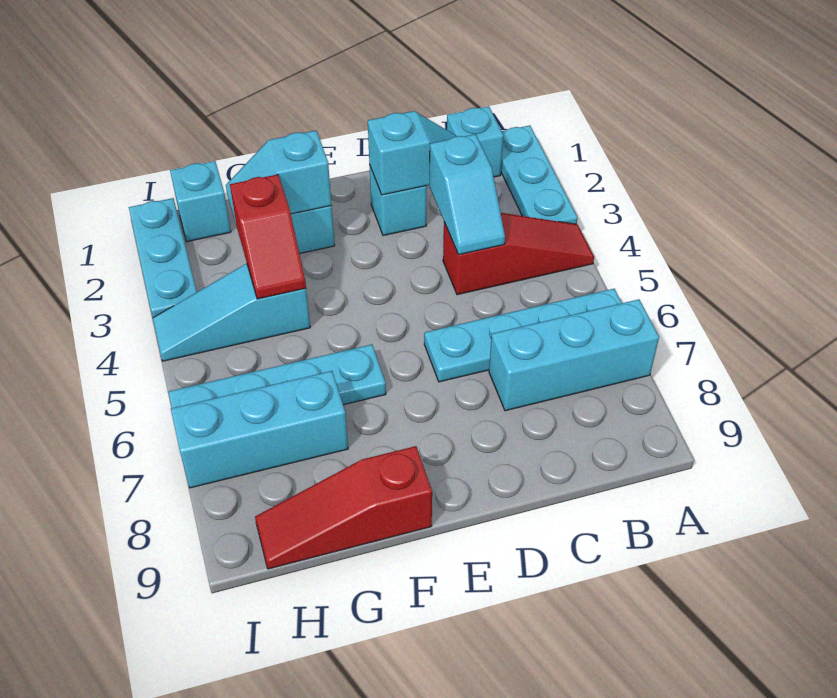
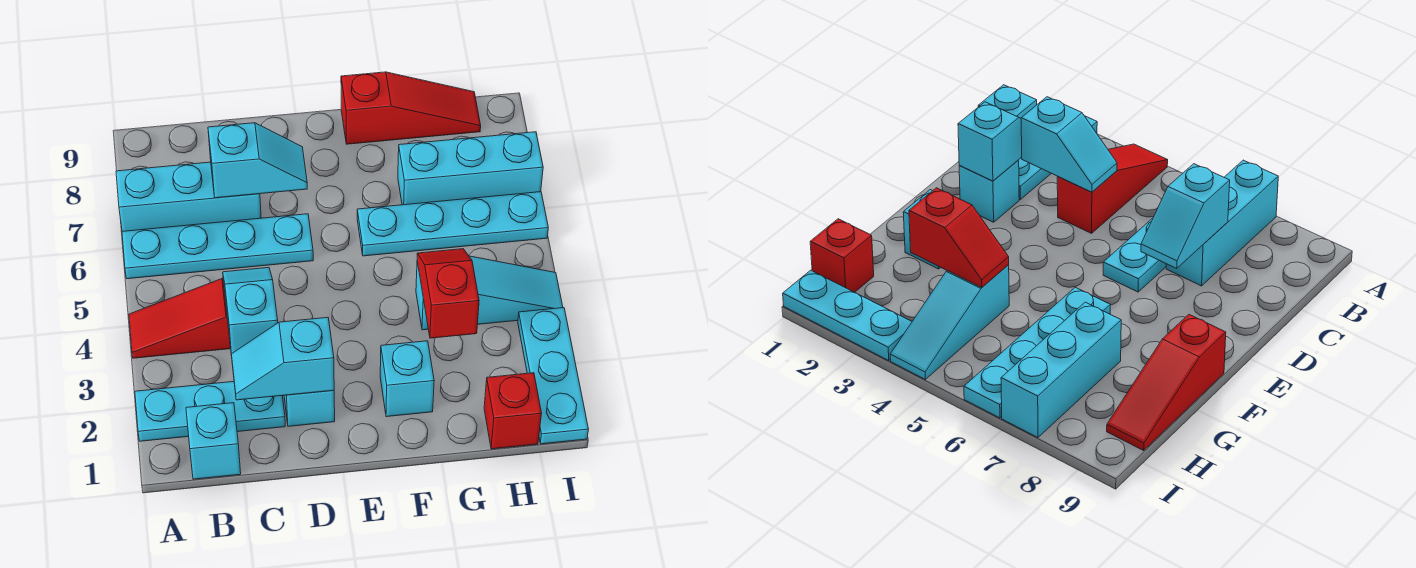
cyan 1x3 plate [501,125,578,224] -> cyan 1x3 plate turned to [135,382,285,441]
cyan 1x2 slope [226,131,332,223] -> cyan 1x2 slope moved to [208,123,307,198]
cyan 1x1 brick [170,161,231,242] -> red 1x1 brick [484,373,542,449]

